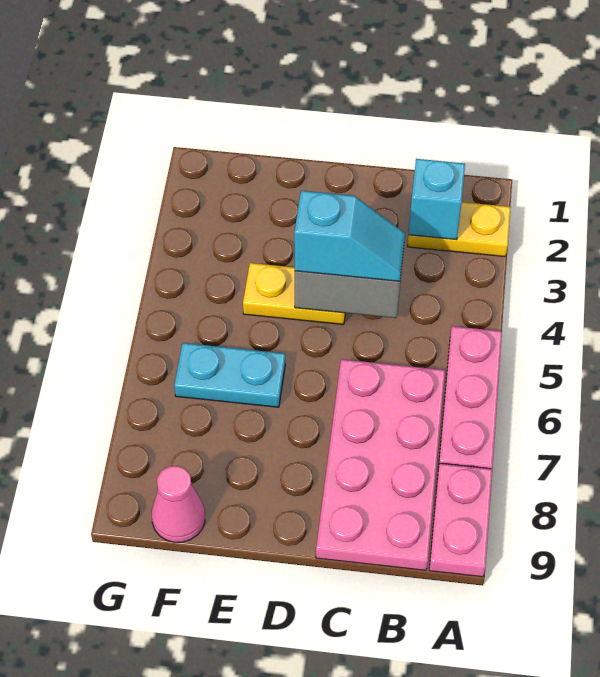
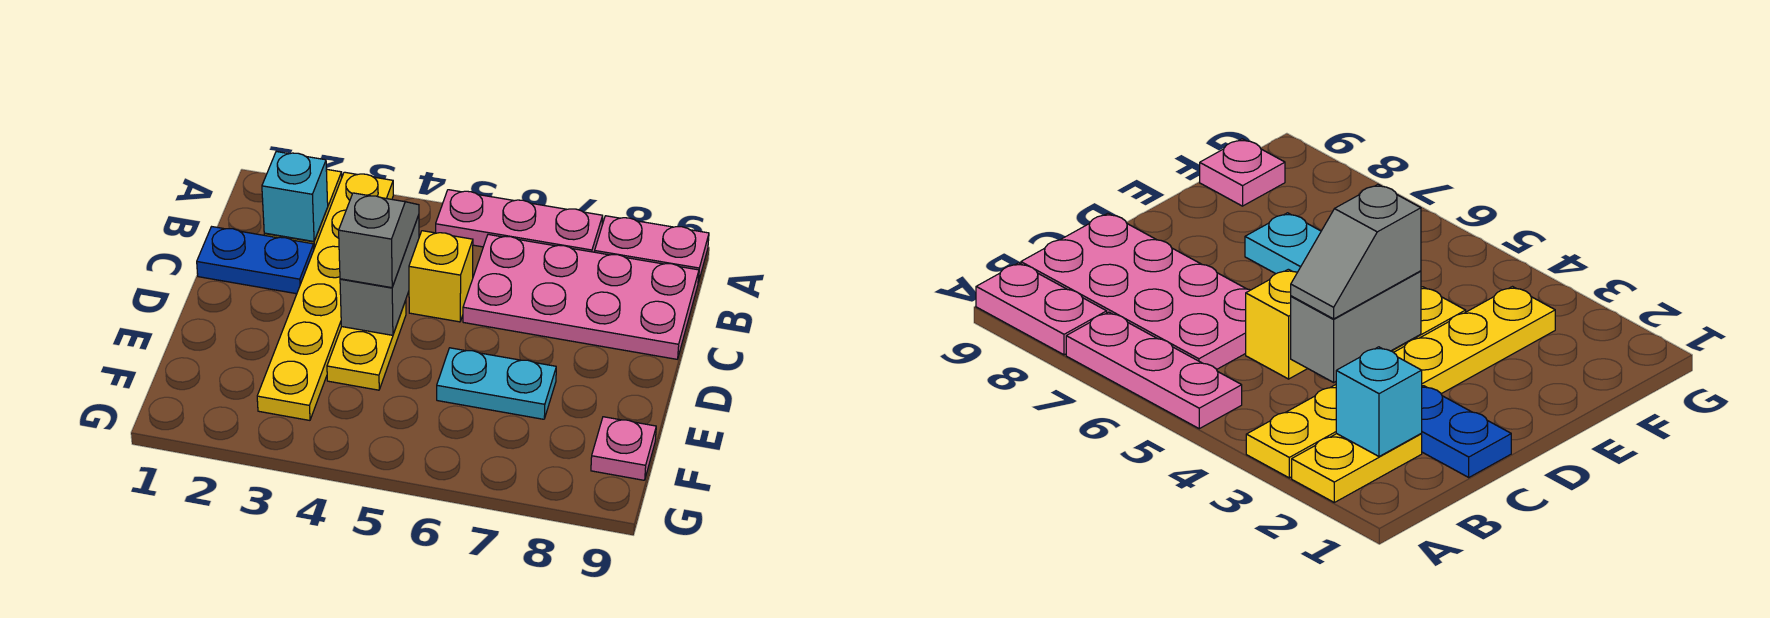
none -> yellow 1x6 plate [257,172,393,420]
none -> blue 1x2 plate [197,227,314,294]
cyan 1x2 slope [294,191,405,281] -> grey 1x2 slope [339,193,419,288]
none -> yellow 1x1 brick [409,231,473,322]
cyan 1x2 plate [174,343,285,407] -> cyan 1x2 plate turned to [437,348,556,419]
pink 1x1 cone [152,466,205,542] -> pink 1x1 plate [591,417,656,480]

